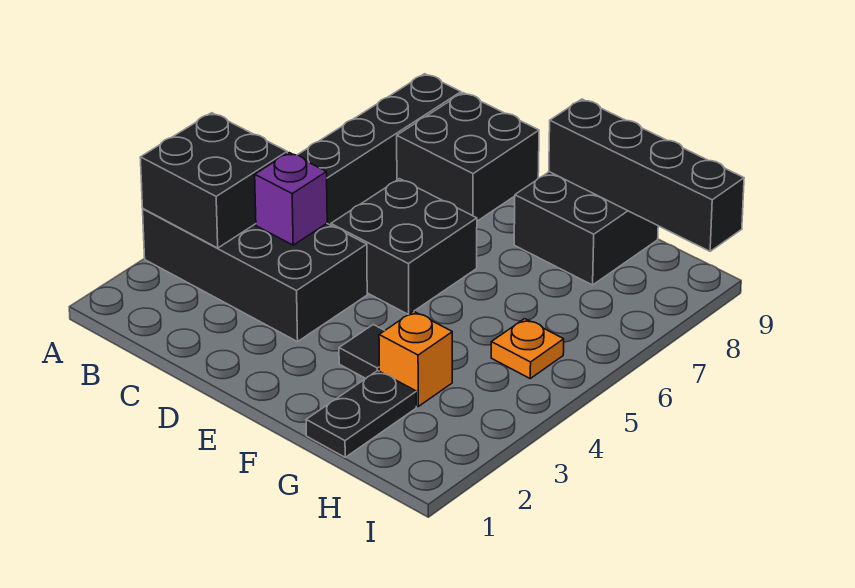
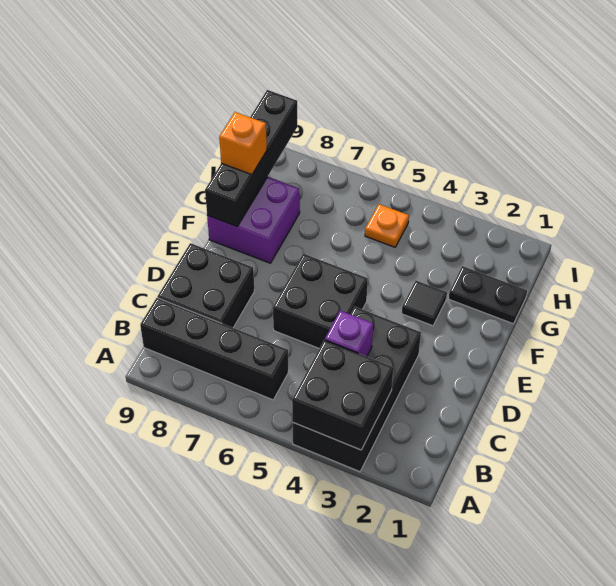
black 2x2 brick [514,172,658,285] -> purple 2x2 brick [207,177,300,263]
orange 1x1 brick [379,311,452,406] -> orange 1x1 brick moved to [219,112,267,175]

